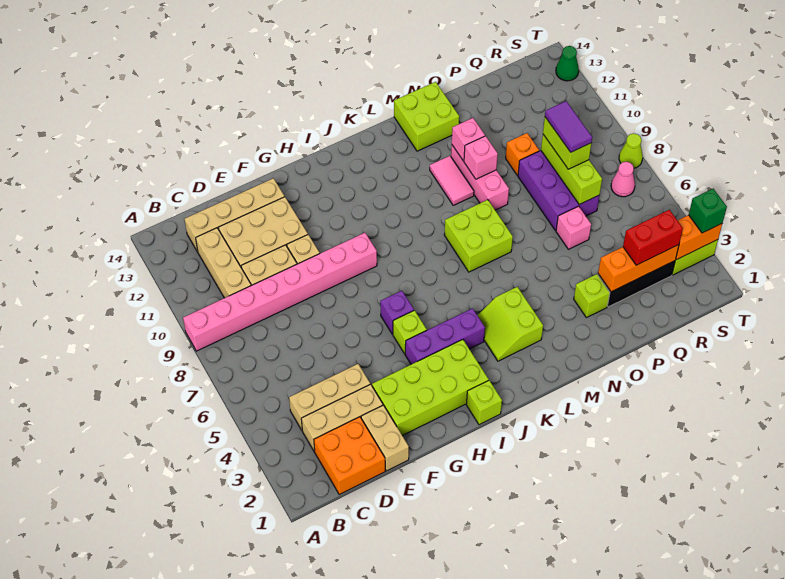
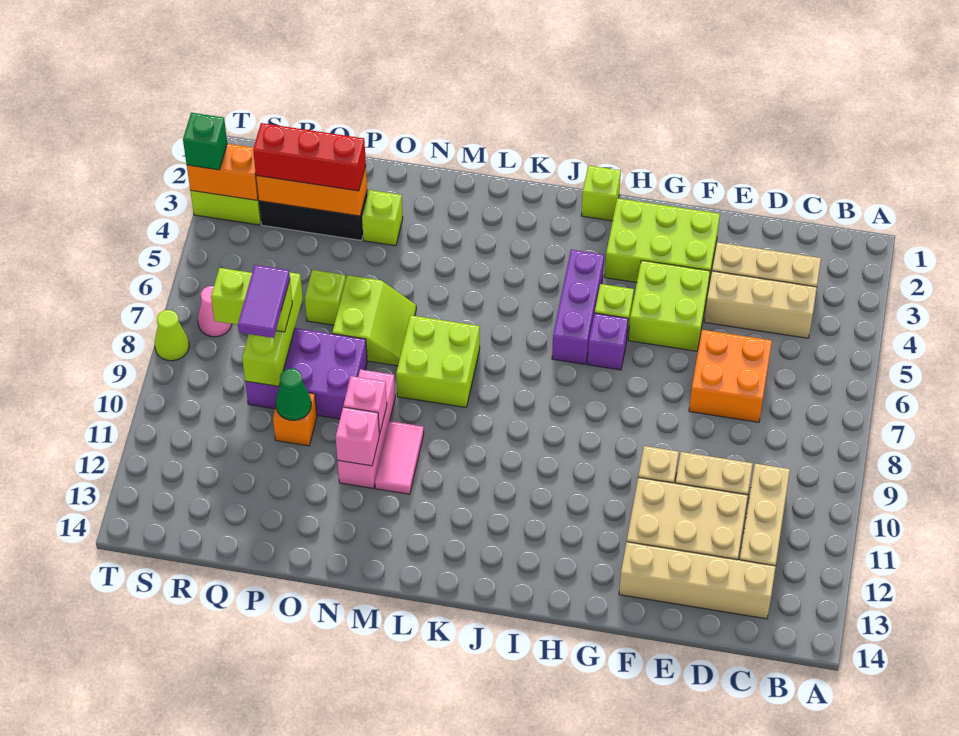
pink 1x8 brick [183,233,377,351] -> none
orange 2x2 brick [314,417,385,494] -> orange 2x2 brick moved to [689,330,772,422]
tan 1x2 brick [361,405,409,471] -> none
lime 2x4 brick [372,340,489,436] -> lime 2x3 brick [605,198,720,287]
purple 1x3 brick [405,308,485,364] -> purple 1x3 brick turned to [552,250,604,364]
lime 2x2 slope [477,287,543,361] -> lime 2x2 slope moved to [332,275,416,366]
lime 2x2 brick [394,82,459,151] -> lime 2x2 brick moved to [629,260,710,351]
pink 1x1 brick [556,206,591,249] -> lime 1x1 brick [305,270,346,325]
purple 2x3 brick [518,151,599,231] -> purple 2x3 brick turned to [245,328,367,419]
red 1x2 brick [623,210,683,265] -> red 1x3 brick [253,123,366,191]
lime 1x2 brick [543,117,591,169] -> lime 1x2 brick turned to [211,268,292,332]
green 1x1 cone [556,46,579,81] -> green 1x1 cone moved to [276,368,311,420]

